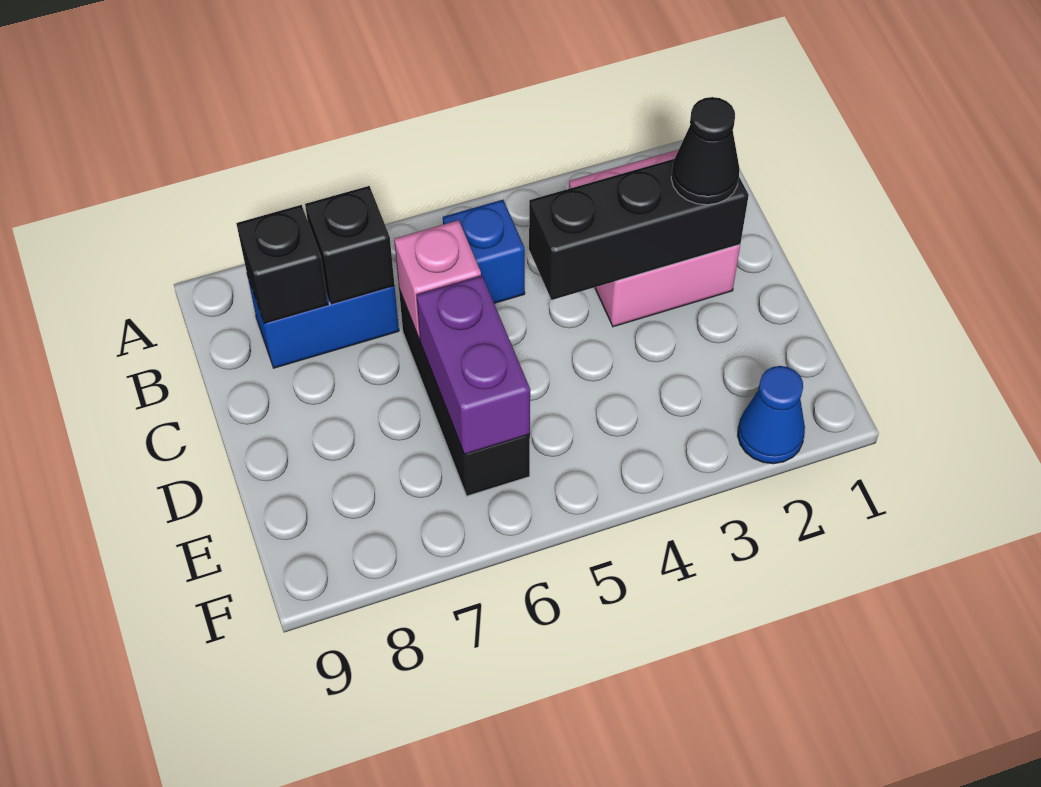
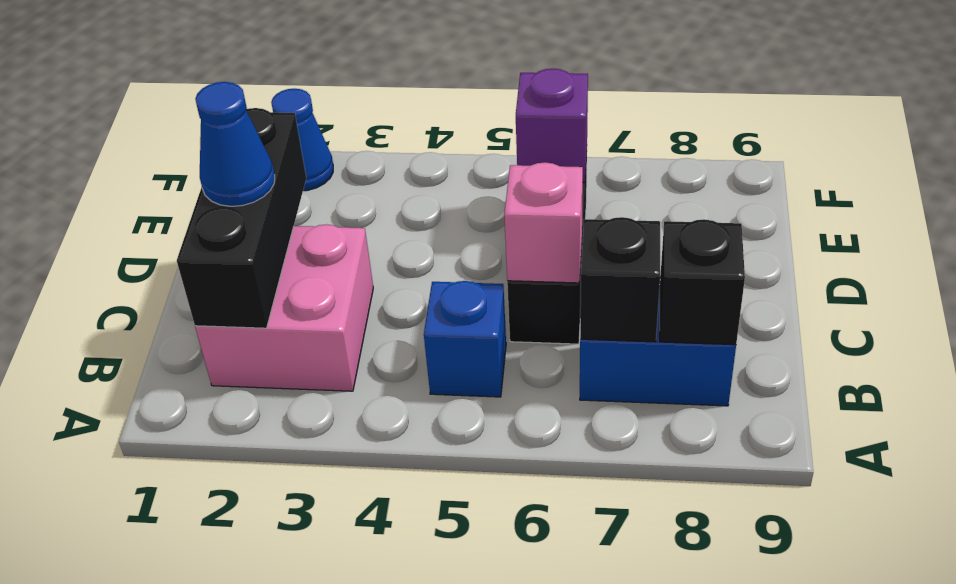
black 1x3 brick [529,159,749,300] -> black 1x3 brick turned to [177,108,306,328]
black 1x1 cone [671,97,740,205] -> blue 1x1 cone [195,82,275,206]
purple 1x2 brick [416,275,530,454] -> purple 1x1 brick [516,69,588,183]

